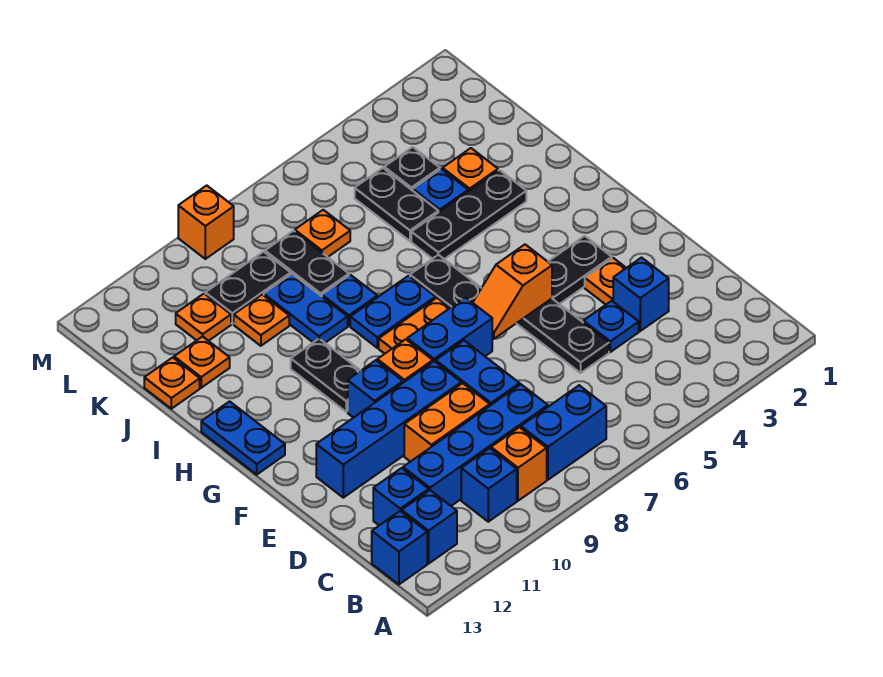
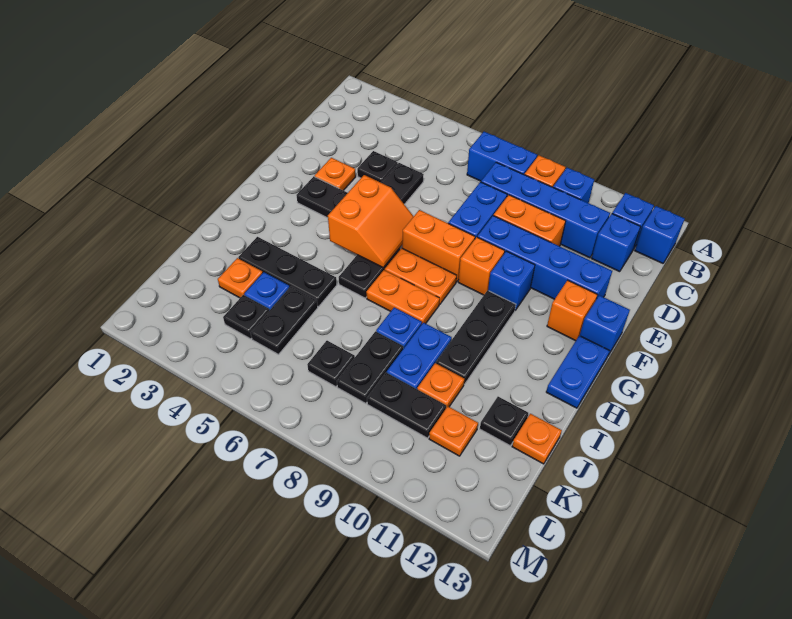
blue 1x1 brick [613,258,669,331] -> blue 1x1 brick moved to [580,295,630,355]
blue 1x1 plate [583,301,639,352] -> black 1x1 plate [357,151,398,183]
orange 1x2 slope [473,245,552,339] -> orange 2x2 slope [328,175,414,268]
blue 1x2 brick [407,297,492,362] -> orange 1x2 brick [402,210,475,282]
black 1x2 plate [291,339,361,412] -> black 1x3 plate [436,291,516,384]
blue 1x2 plate [350,276,436,348] -> orange 1x2 plate [366,270,440,324]
orange 1x1 plate [174,336,230,388] -> black 1x1 plate [480,397,528,446]
orange 1x1 plate [295,210,350,257] -> black 1x1 plate [307,341,355,387]
orange 1x1 brick [178,185,234,259] -> orange 1x1 brick moved to [547,280,597,341]

